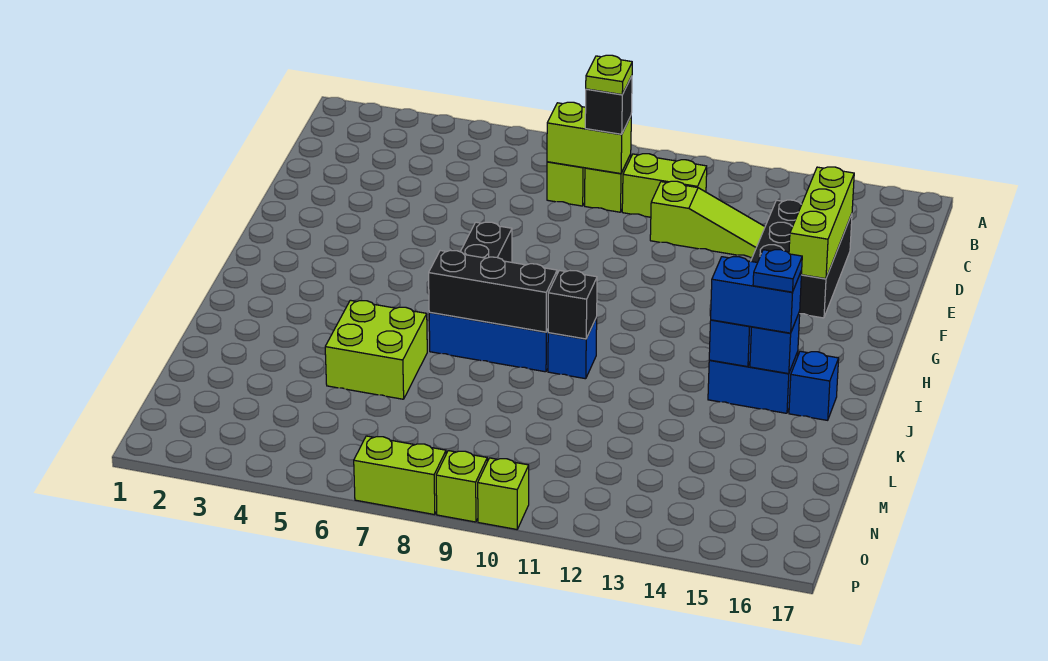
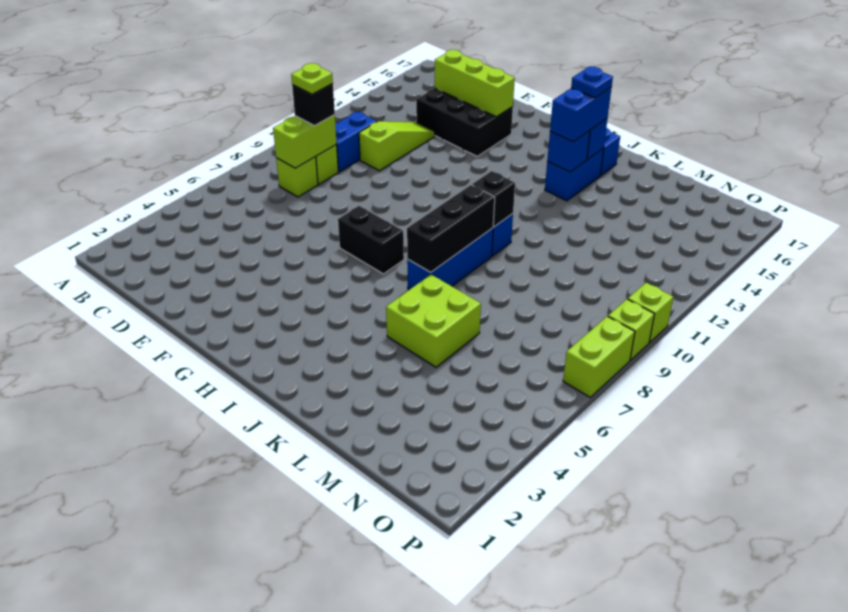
lime 1x2 brick [622,154,707,217] -> blue 1x2 brick [335,112,377,172]

